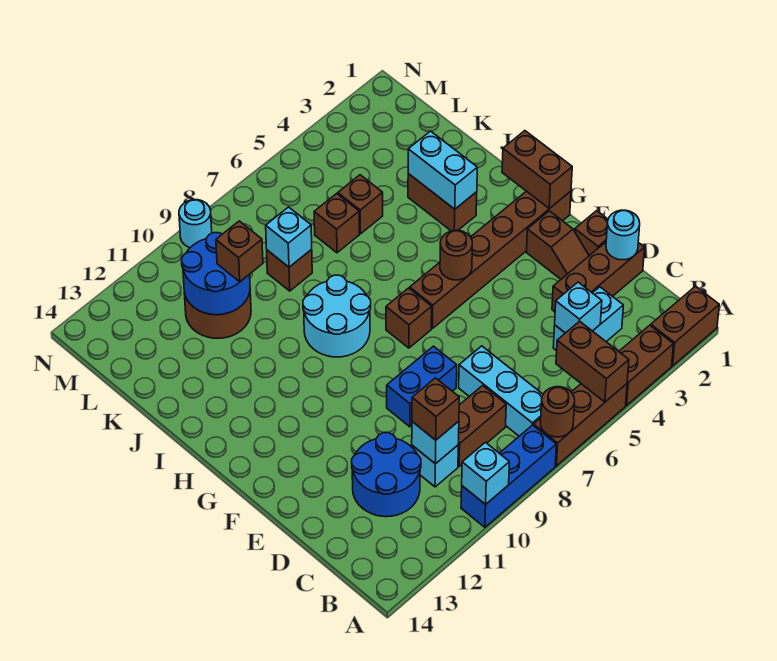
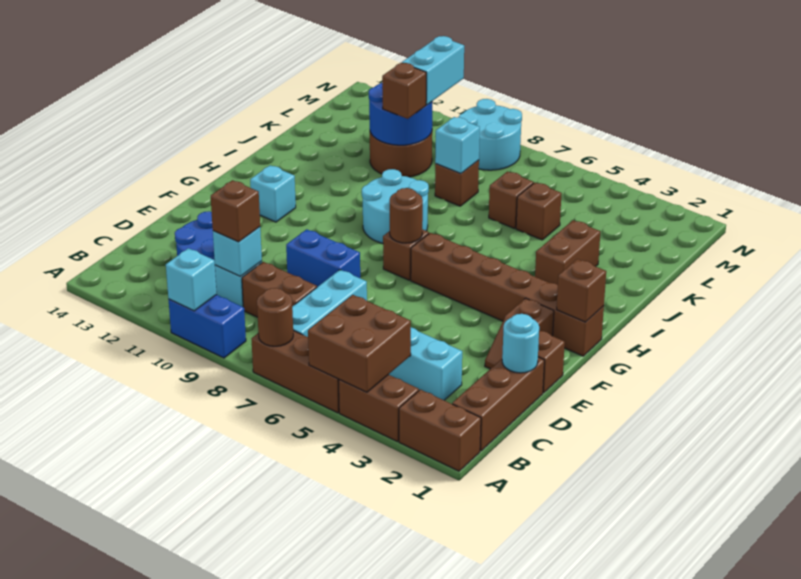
brown 1x2 brick [556,321,629,402] -> brown 2x2 brick [308,295,411,392]
blue 1x3 brick [461,425,556,527] -> blue 1x2 brick [168,295,246,358]
cyan 1x1 brick [555,282,602,333] -> cyan 1x1 brick moved to [250,165,296,222]
brown 1x3 brick [552,242,645,312] -> brown 1x3 brick turned to [452,357,544,451]
brown 1x2 brick [502,131,572,209] -> brown 1x1 brick [557,259,606,322]
brown 1x1 round brick [440,230,472,280] -> brown 1x1 round brick moved to [390,188,423,243]
cyan 1x2 brick [408,131,477,209] -> cyan 1x2 brick moved to [402,36,464,105]
cyan 1x1 round brick [179,200,212,248] -> cyan 2x2 round brick [459,99,522,170]

